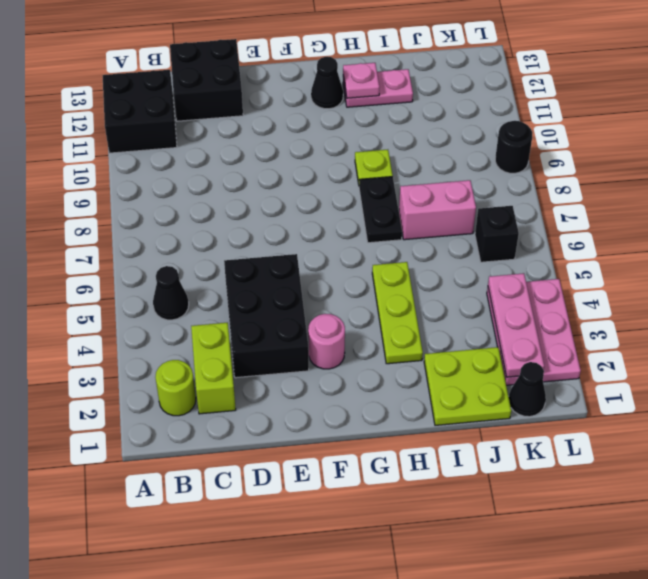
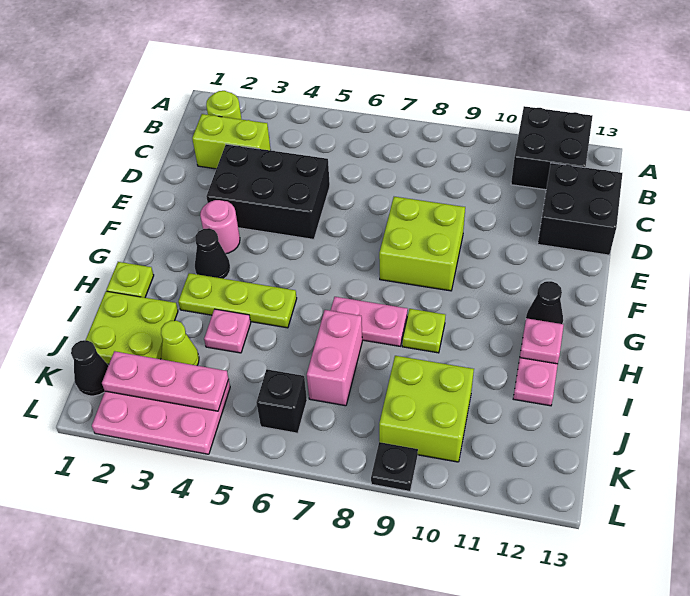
black 1x1 cone [153,266,189,320] -> black 1x1 cone moved to [195,228,230,279]
none -> lime 2x2 brick [379,197,465,291]
none -> lime 1x1 plate [107,262,154,298]
black 1x2 plate [359,177,402,243] -> pink 1x2 plate [331,297,408,346]
none -> pink 1x1 plate [204,309,251,353]
none -> lime 1x1 cone [161,320,199,366]
none -> lime 2x2 brick [379,356,474,462]
black 1x1 round brick [495,121,532,173] -> black 1x1 plate [371,442,418,491]

